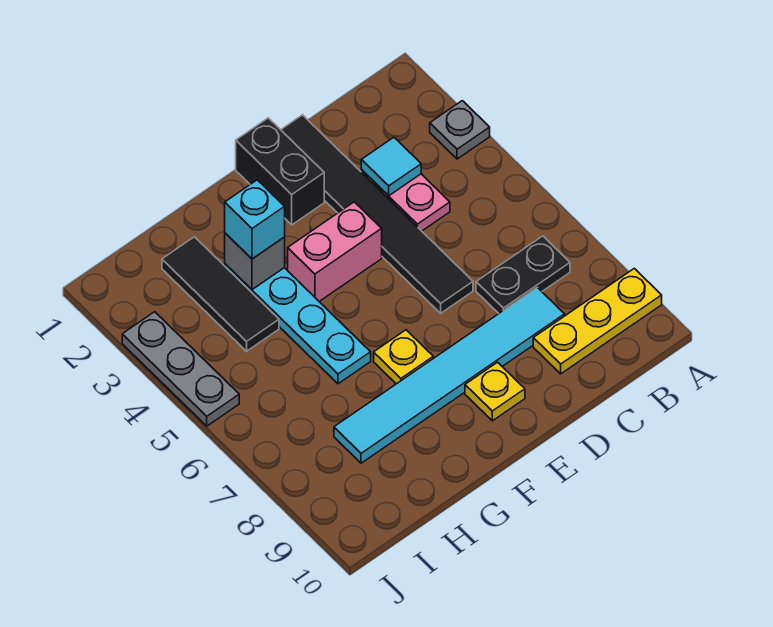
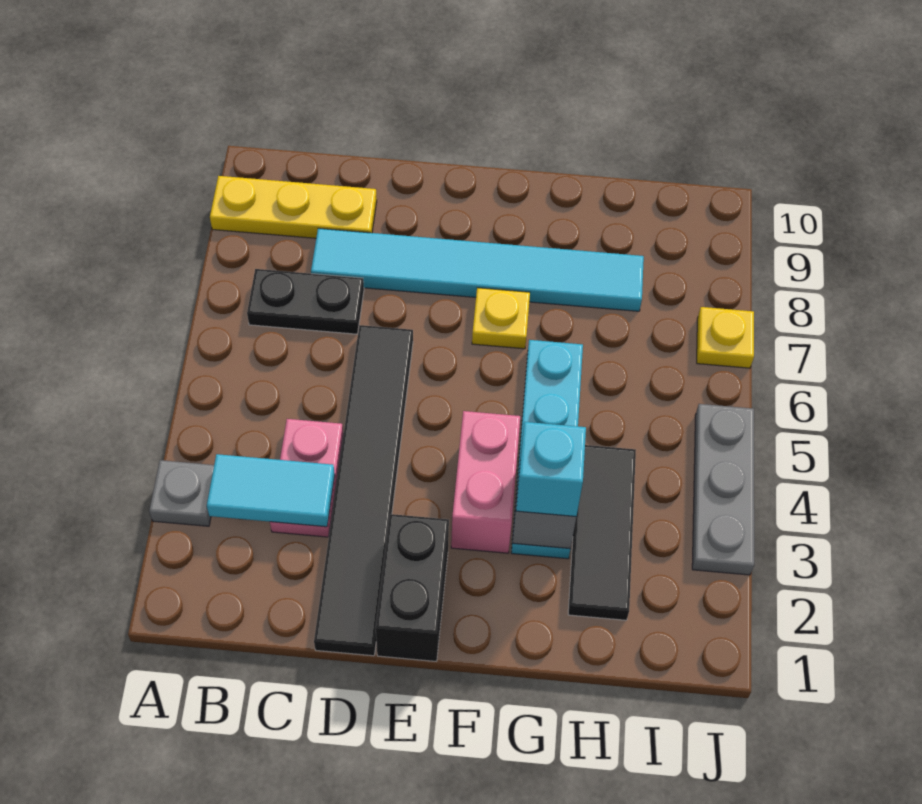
cyan 1x1 tile [361,137,421,196] -> cyan 1x2 tile [207,454,335,527]
pink 1x2 brick [288,202,382,301] -> pink 1x2 brick turned to [451,411,520,553]
yellow 1x1 plate [465,362,525,421] -> yellow 1x1 plate moved to [697,307,754,368]

